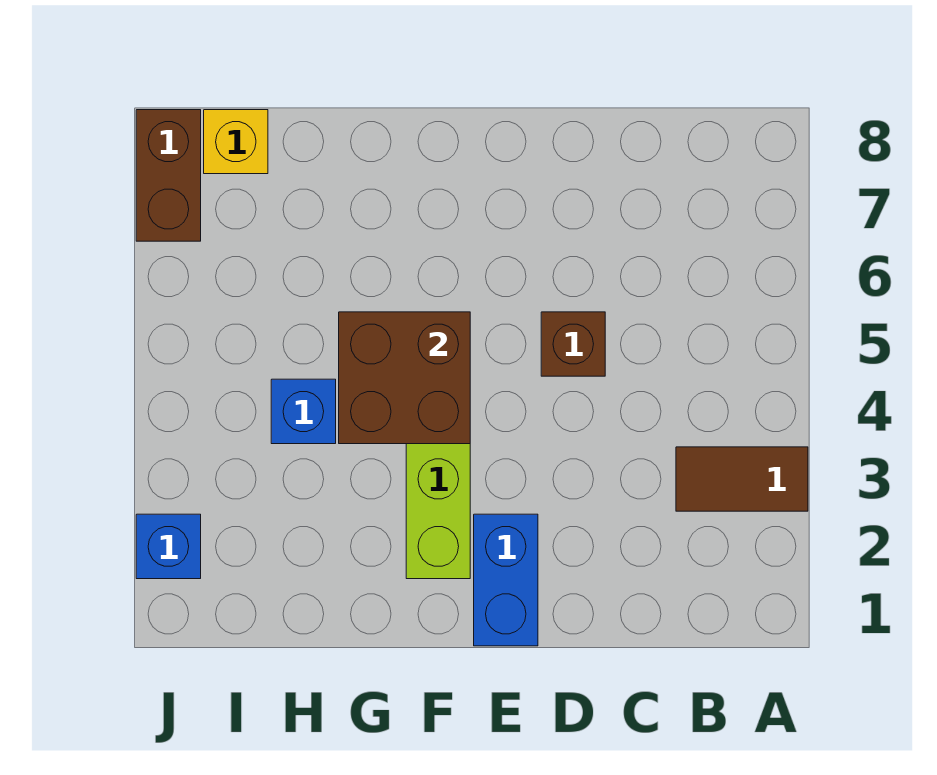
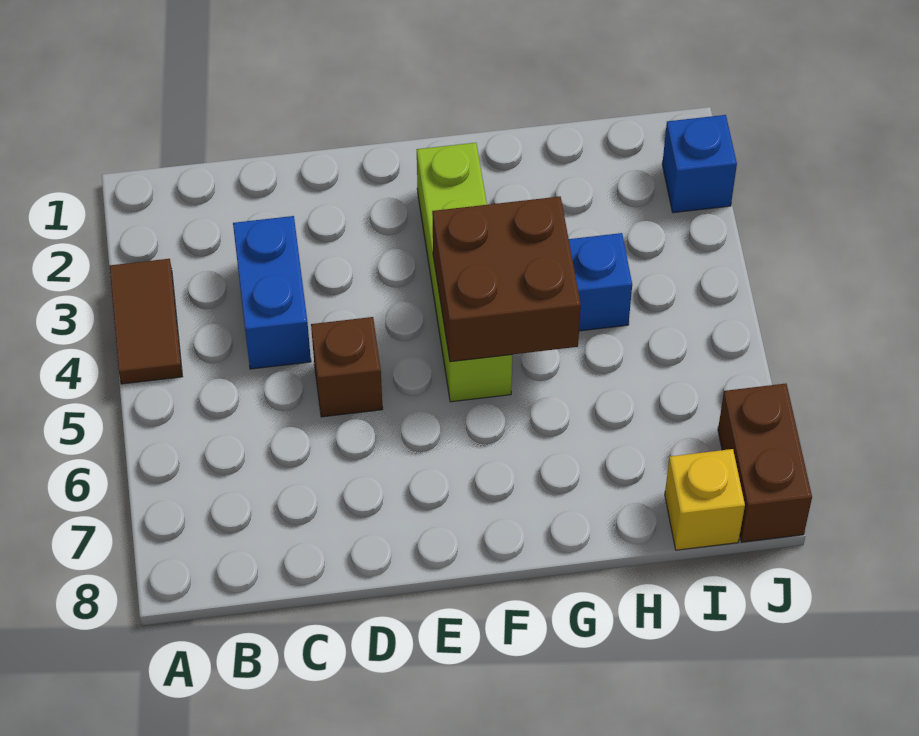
brown 1x2 tile [676,447,808,511] -> brown 1x2 tile turned to [109,259,182,384]
blue 1x2 brick [474,514,538,646] -> blue 1x2 brick moved to [233,216,311,369]

